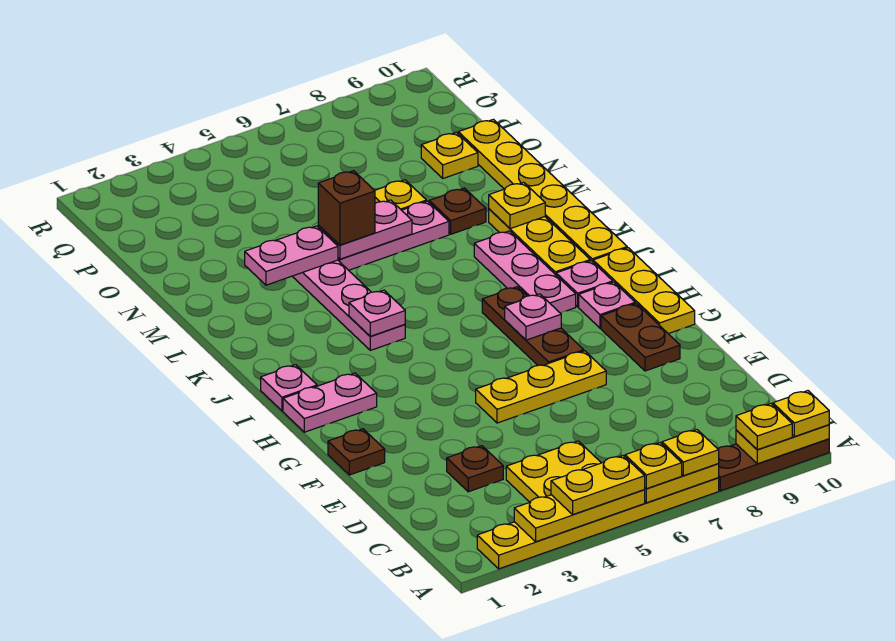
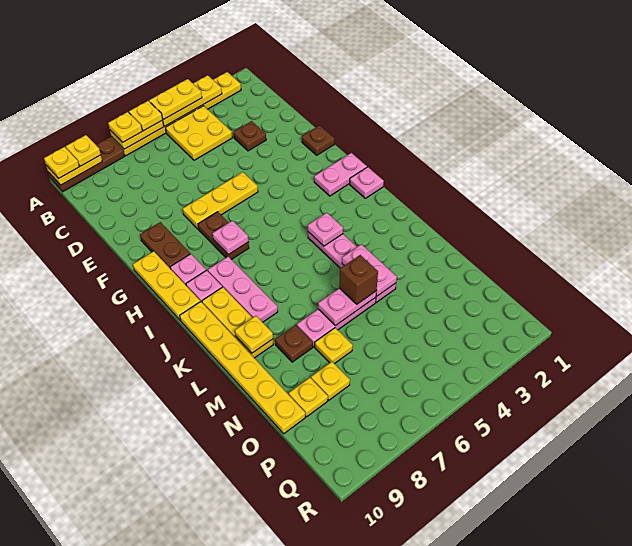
brown 1x3 plate [482,287,584,365] -> brown 1x2 plate [198,212,249,260]
pink 1x2 plate [245,226,338,285] -> pink 1x2 plate turned to [342,244,397,296]
none -> yellow 1x1 plate [311,362,350,400]

